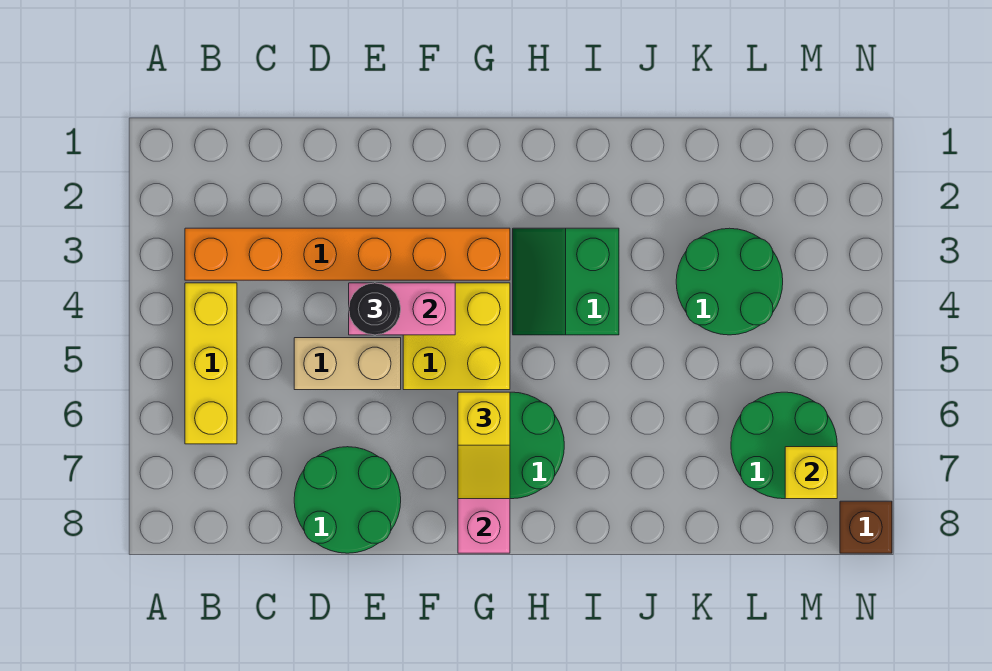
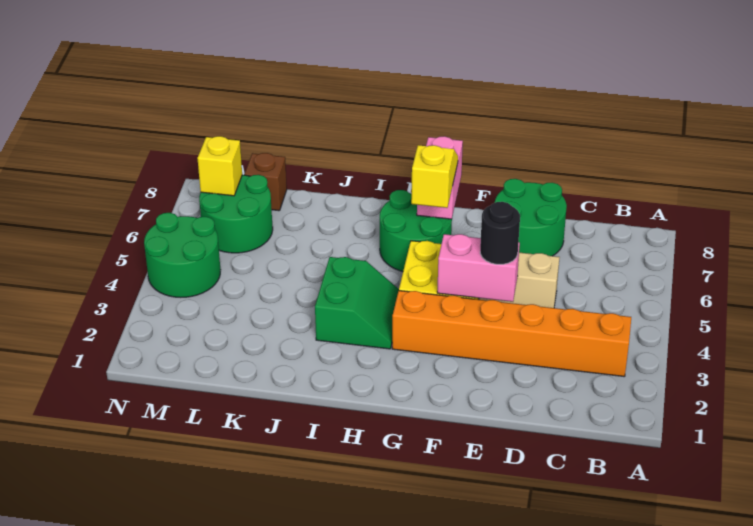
yellow 1x3 brick [185,283,237,444] -> none
green 2x2 round brick [676,228,783,335] -> green 2x2 round brick moved to [144,213,220,297]
brown 1x1 brick [840,501,892,553] -> brown 1x1 brick moved to [244,153,287,211]

